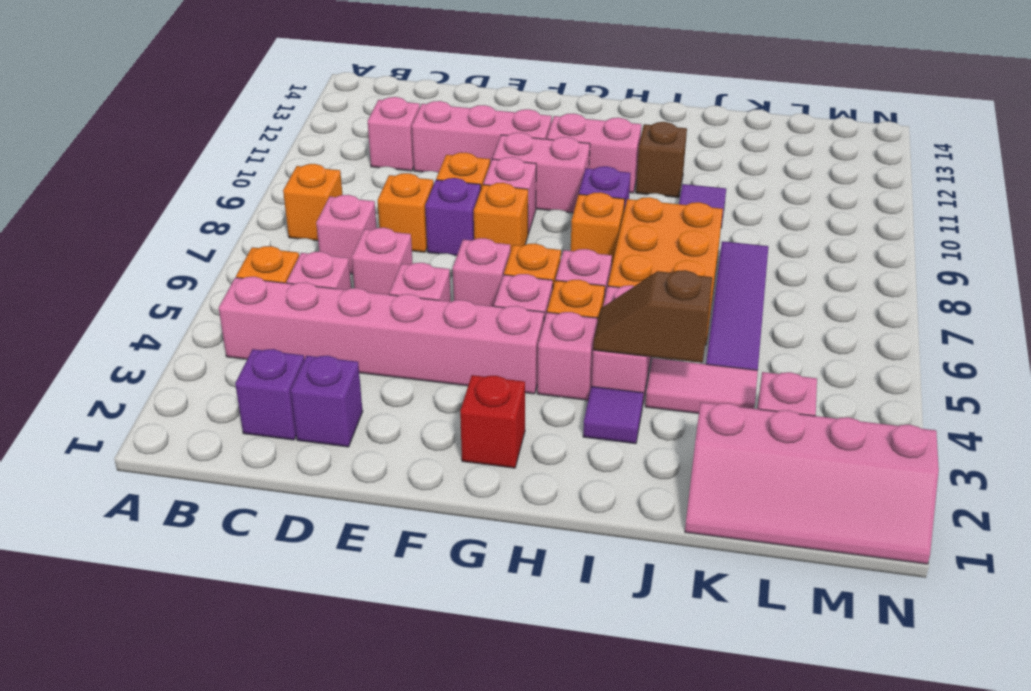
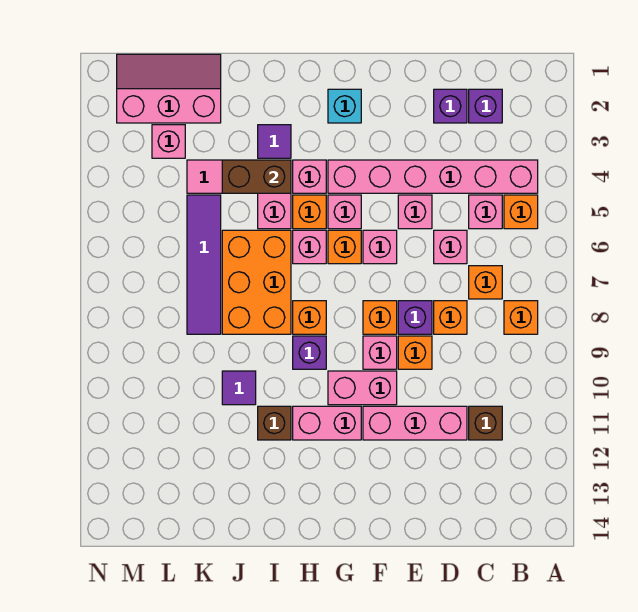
pink 1x1 brick [316,195,376,274] -> orange 1x1 brick [469,266,502,299]
pink 1x1 brick [368,97,420,171] -> brown 1x1 brick [469,406,502,440]
red 1x1 brick [460,375,525,468] -> cyan 1x1 brick [328,89,361,123]
brown 1x2 slope [593,270,712,363] -> brown 1x2 brick [222,160,291,193]
pink 2x4 slope [685,402,939,564] -> pink 2x3 slope [117,54,221,123]

